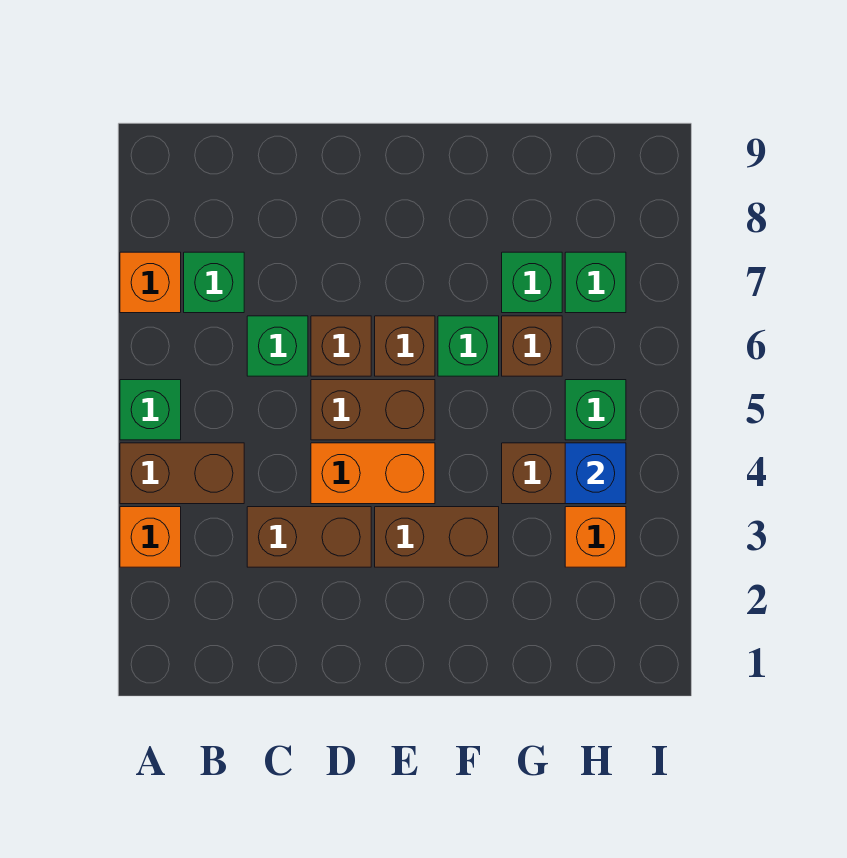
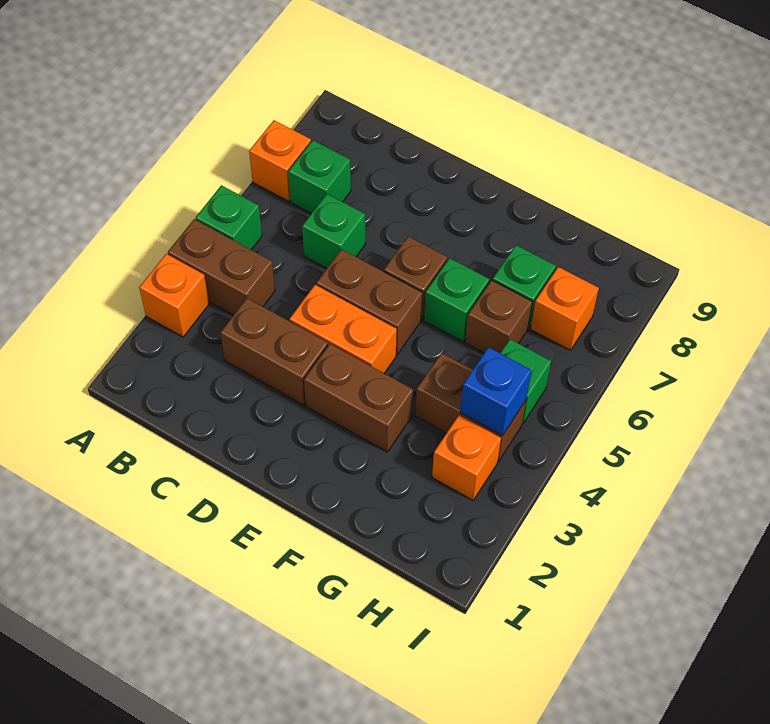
brown 1x1 brick [311,316,371,376] -> none
green 1x1 brick [565,252,626,313] -> orange 1x1 brick [531,267,599,350]

